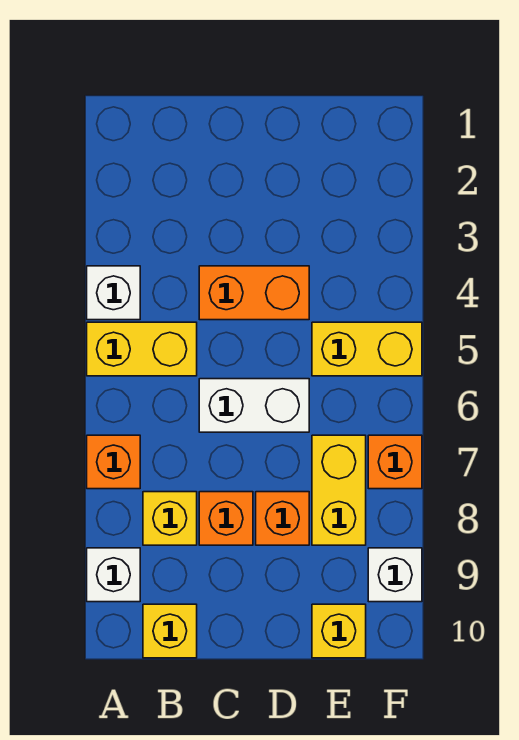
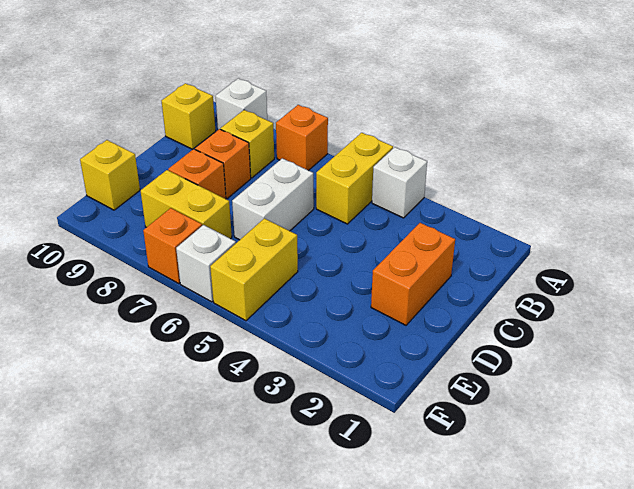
orange 1x2 brick [199,266,309,320] -> orange 1x2 brick moved to [371,223,455,325]
white 1x1 brick [368,548,422,602] -> white 1x1 brick moved to [176,225,236,302]

